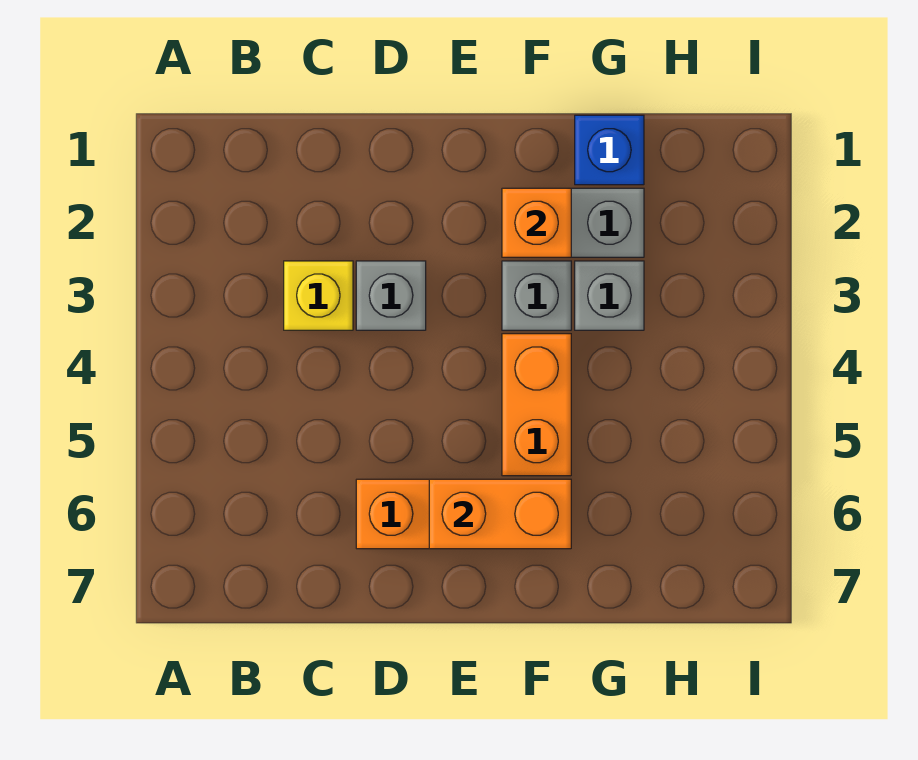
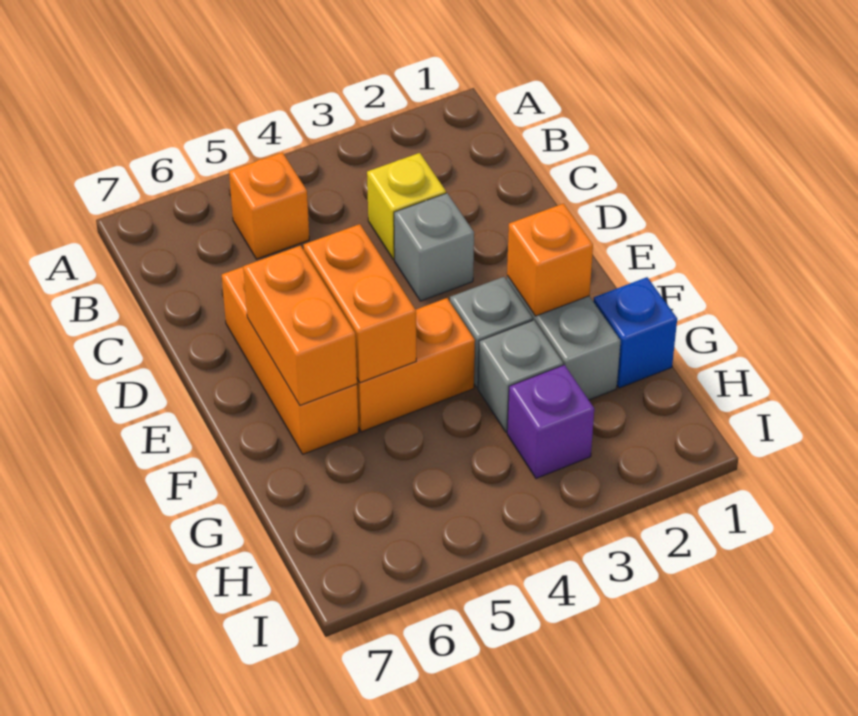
none -> orange 1x1 brick [229,152,309,259]
none -> orange 1x2 brick [303,224,416,383]
none -> purple 1x1 brick [507,365,594,478]

